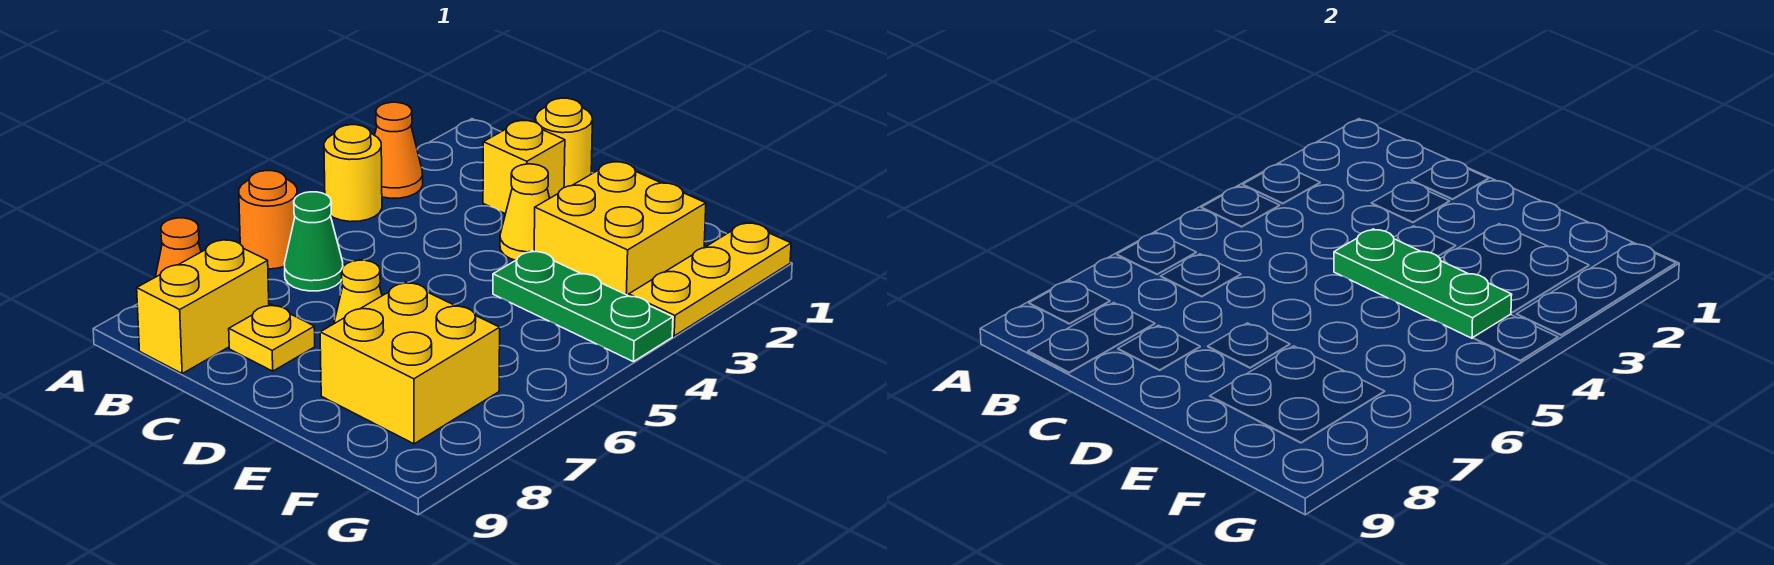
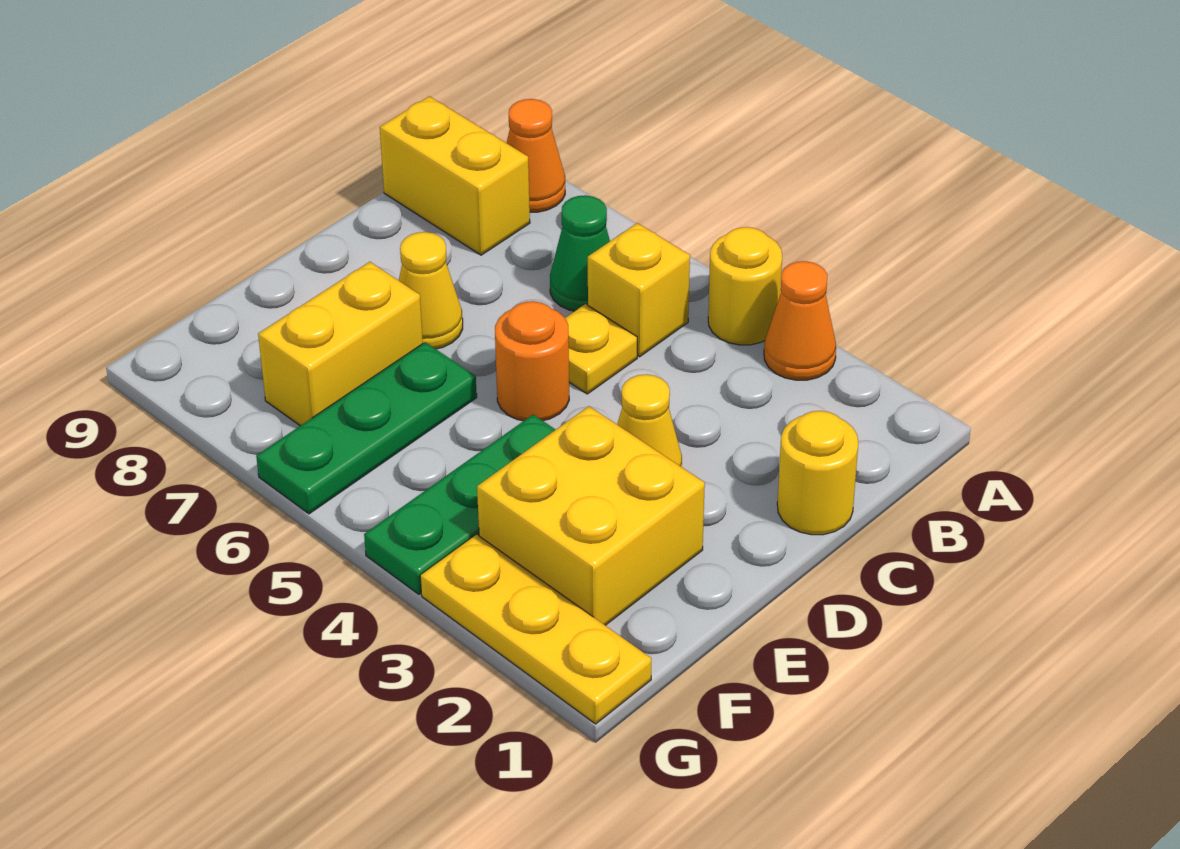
orange 1x1 round brick [239,171,297,269] -> orange 1x1 round brick moved to [495,301,569,421]
yellow 1x1 brick [483,121,565,214] -> yellow 1x1 brick moved to [588,223,690,357]
yellow 1x1 plate [229,305,315,371] -> yellow 1x1 plate moved to [565,304,637,394]
green 1x3 plate [1334,229,1512,338] -> green 1x3 plate moved to [256,342,477,514]
yellow 2x2 brick [320,282,500,444] -> yellow 1x2 brick [258,262,423,426]

